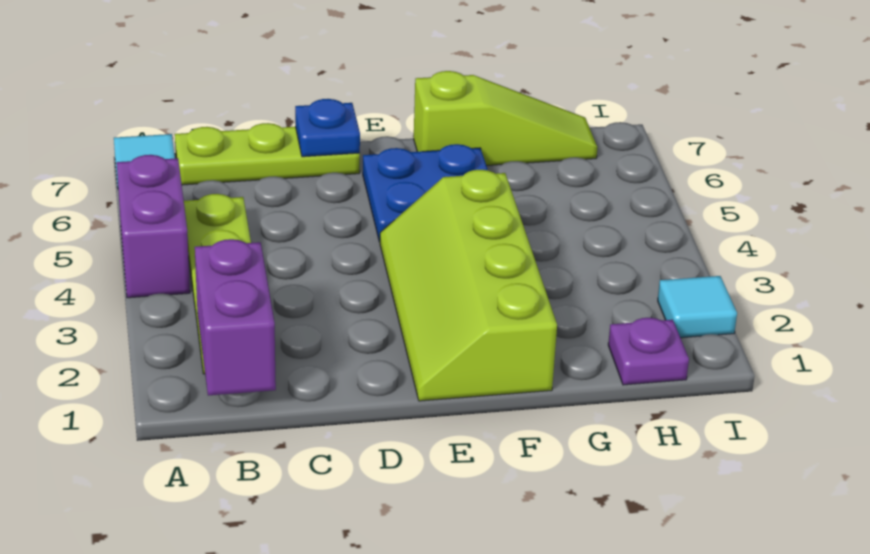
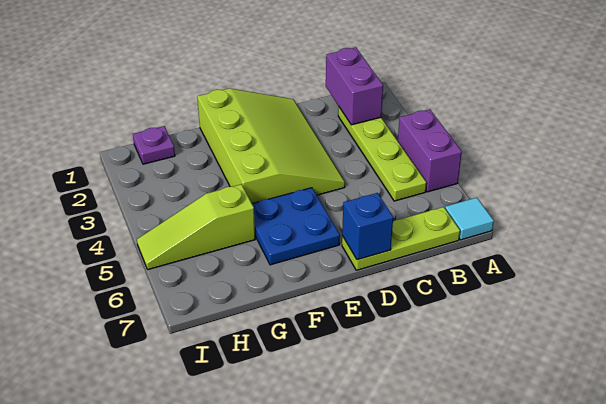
blue 1x1 plate [295,99,360,157] -> blue 1x1 brick [342,193,393,260]
lime 2x4 slope [380,170,557,401] -> lime 3x4 slope [197,88,345,204]
lime 1x3 slope [414,71,598,166] -> lime 1x3 slope moved to [137,184,255,269]
cyan 1x1 tile [658,276,737,338] -> none

